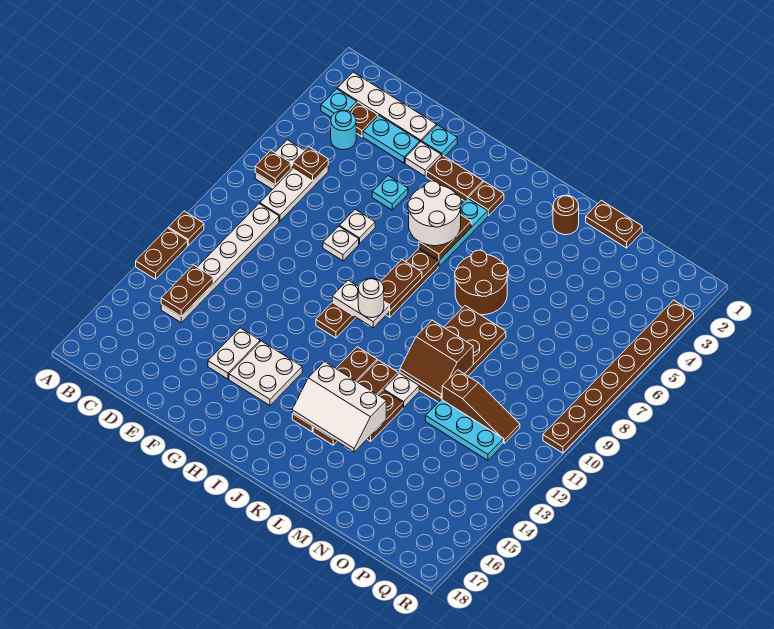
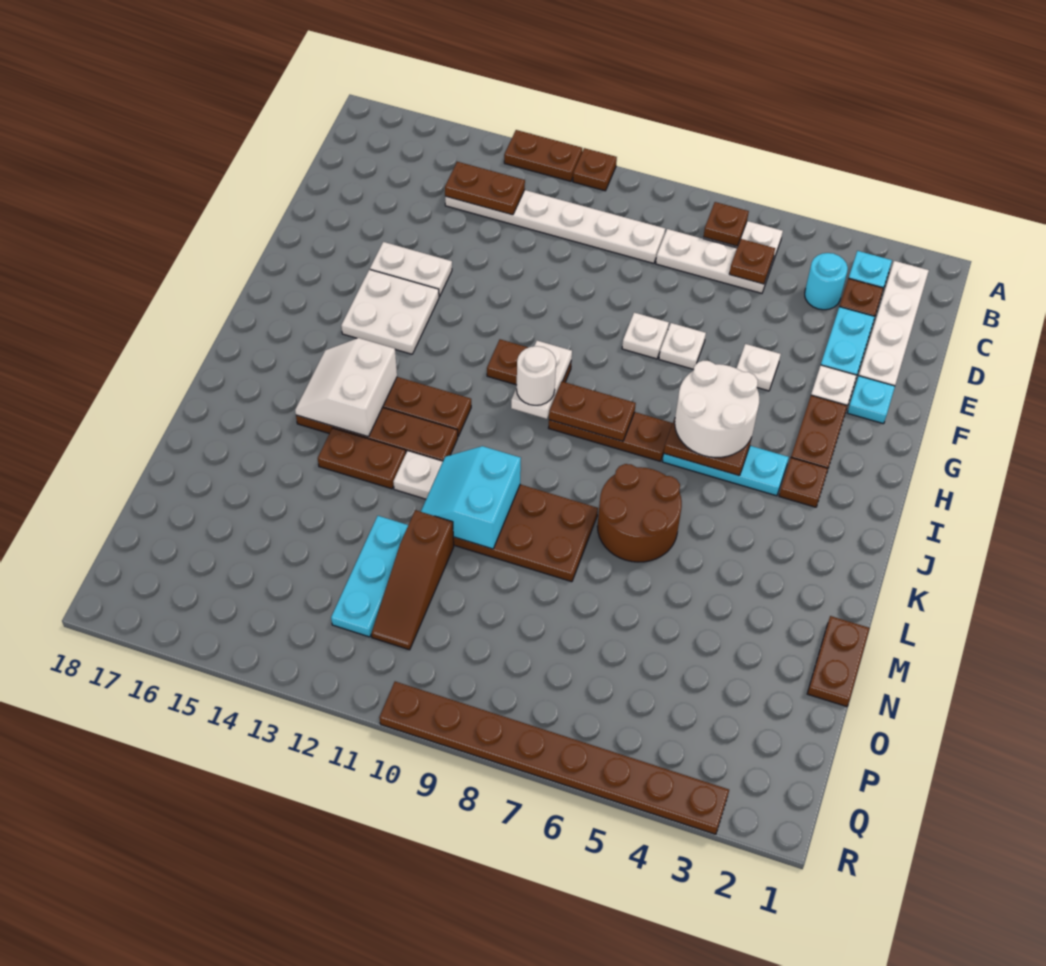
cyan 1x1 plate [372,176,408,210] -> white 1x1 plate [737,344,781,391]
white 2x3 slope [292,361,386,452] -> white 2x2 slope [295,338,397,437]
brown 1x1 round brick [553,195,579,235] -> none
brown 2x2 slope [400,320,473,397] -> cyan 2x2 slope [421,446,521,549]

